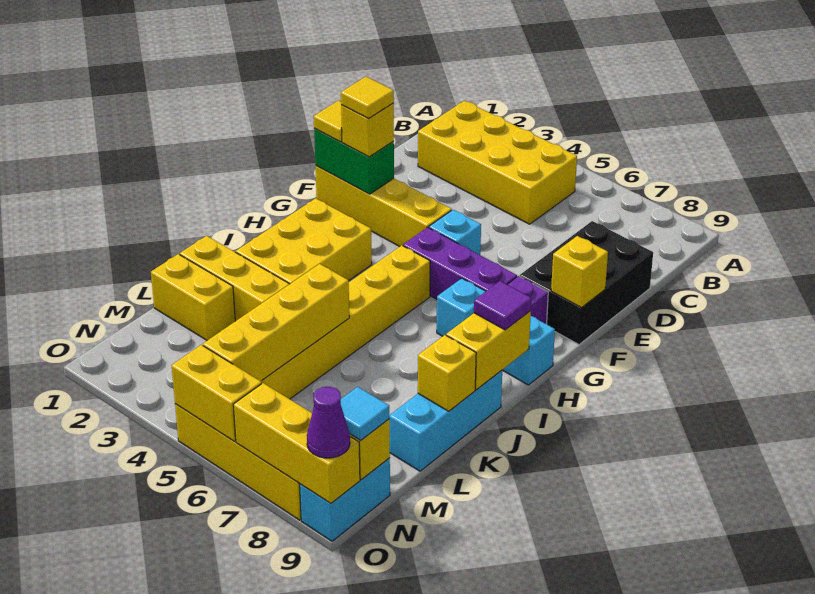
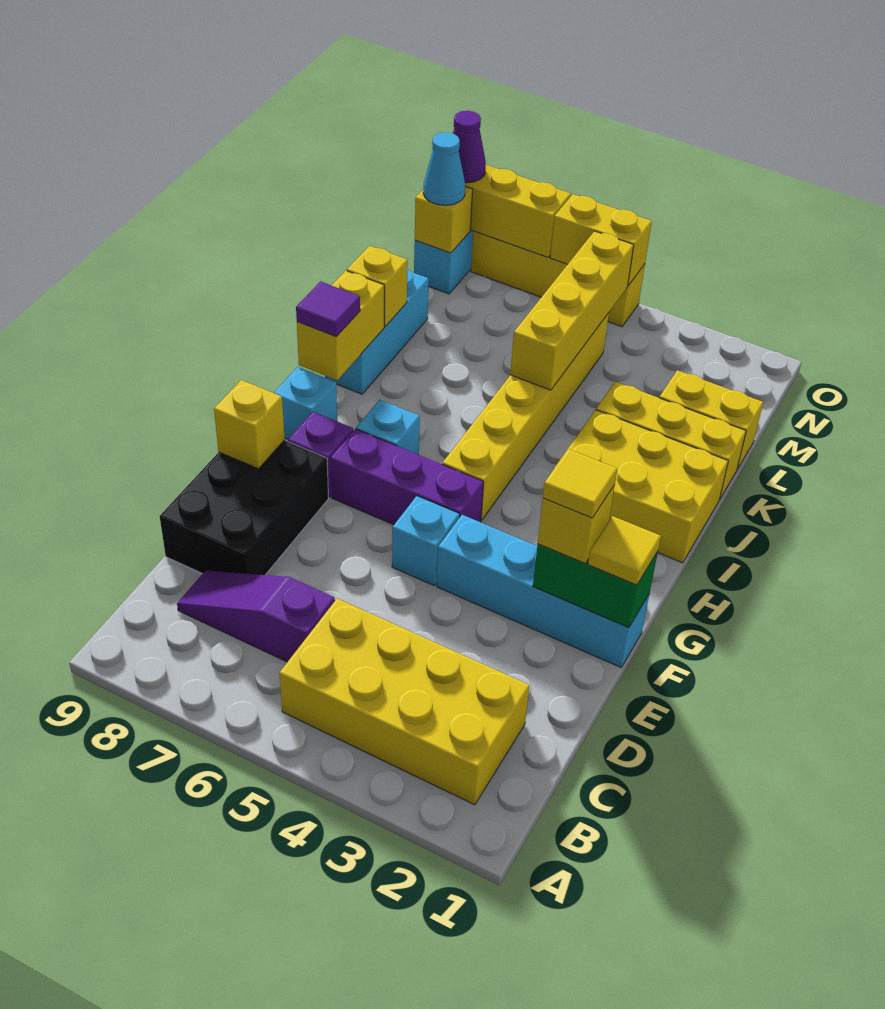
none -> purple 1x3 slope [177,570,335,662]
yellow 1x4 brick [315,166,452,247] -> cyan 1x4 brick [437,515,649,667]
yellow 2x3 brick [236,198,372,284] -> yellow 2x3 brick turned to [555,410,728,563]
cyan 1x1 tile [341,387,390,440] -> cyan 1x1 cone [423,132,465,205]

